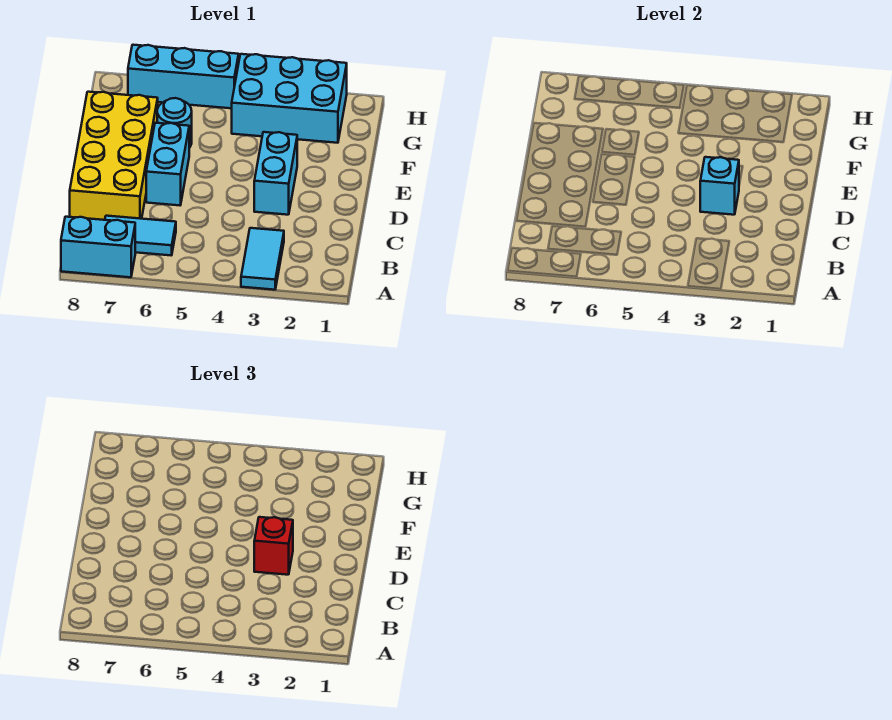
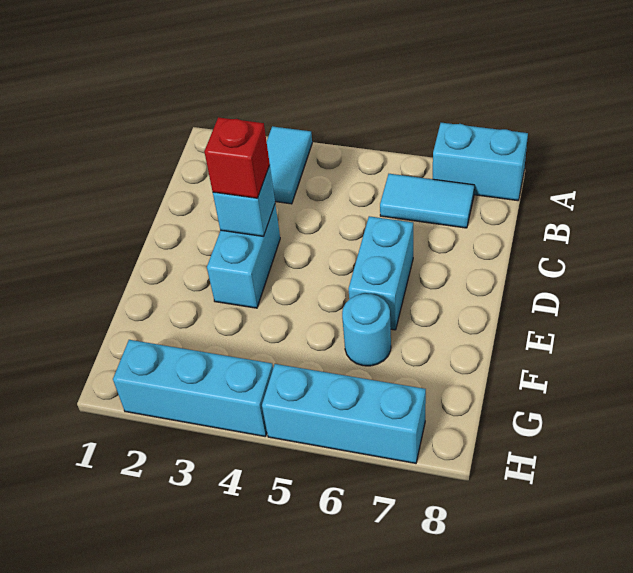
yellow 2x4 brick [70,92,158,220] -> none
cyan 2x3 brick [232,54,347,143] -> cyan 1x3 brick [113,340,273,437]

